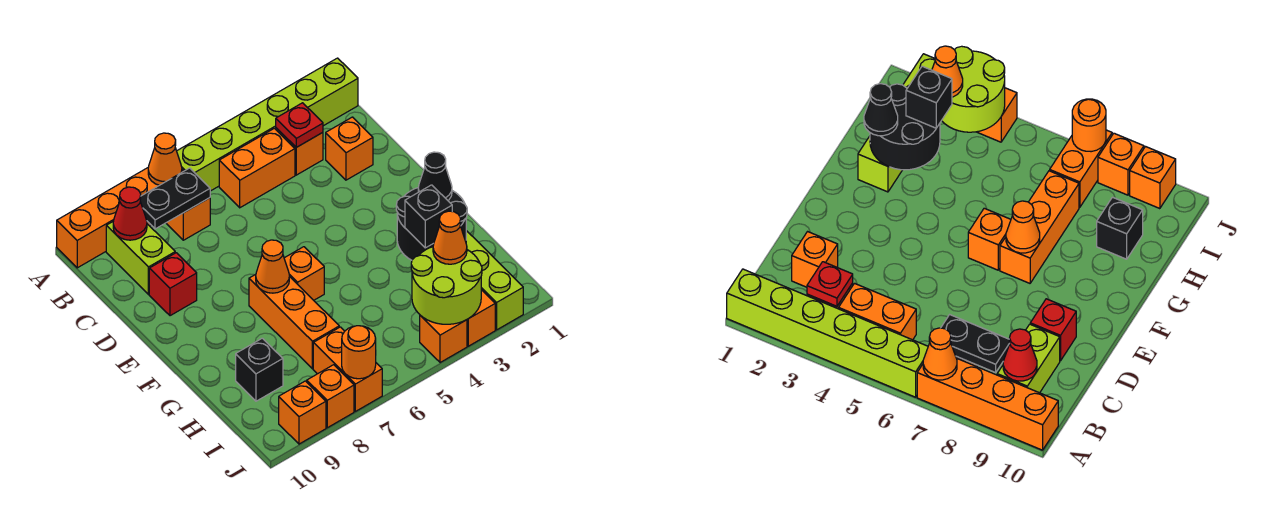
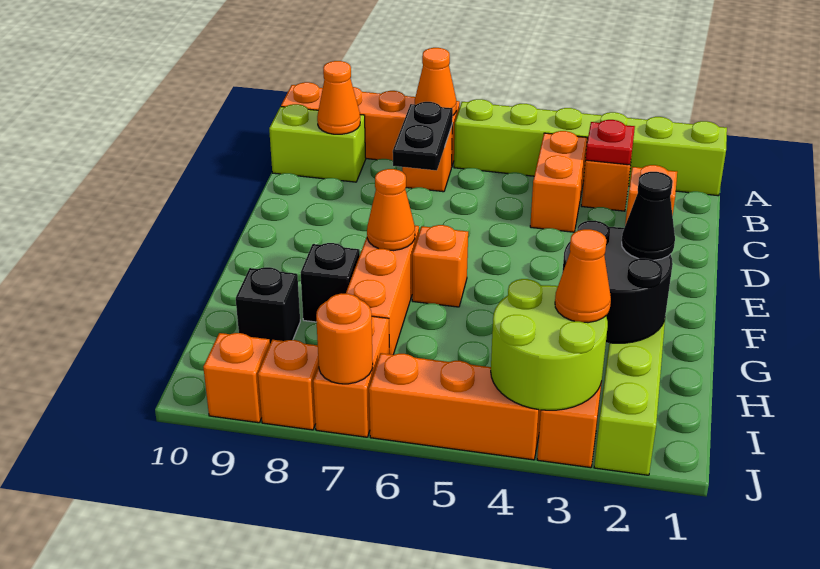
orange 1x2 brick [219,128,295,208] -> orange 1x2 brick turned to [530,131,587,232]
black 1x2 plate [140,168,210,229] -> black 1x2 plate turned to [393,102,453,170]
lime 1x2 brick [106,222,175,294] -> lime 1x2 brick turned to [269,104,366,182]
red 1x1 cone [113,187,147,240] -> orange 1x1 cone [317,61,360,134]
red 1x1 brick [149,253,197,316] -> none
black 1x1 brick [405,185,452,248] -> black 1x1 brick moved to [301,243,360,322]
orange 1x1 brick [420,315,467,363] -> orange 1x3 brick [369,353,541,460]

